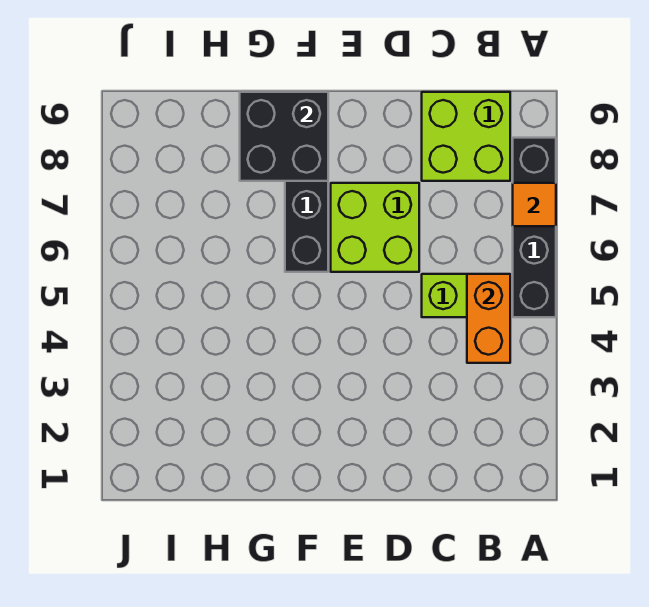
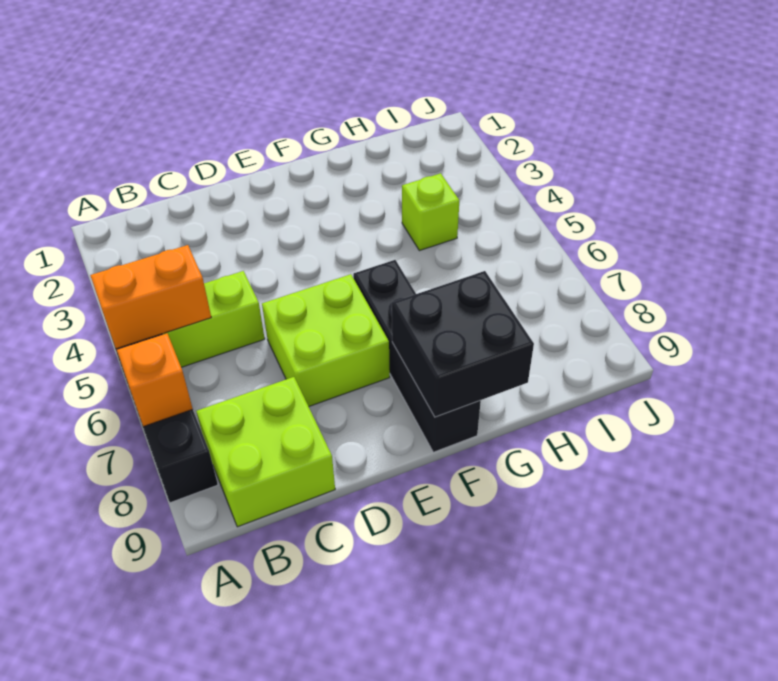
orange 1x1 tile [513,183,556,226] -> orange 1x1 brick [117,333,193,427]
orange 1x2 brick [467,274,510,363] -> orange 1x2 brick turned to [90,245,211,349]
none -> lime 1x1 brick [402,173,459,251]

